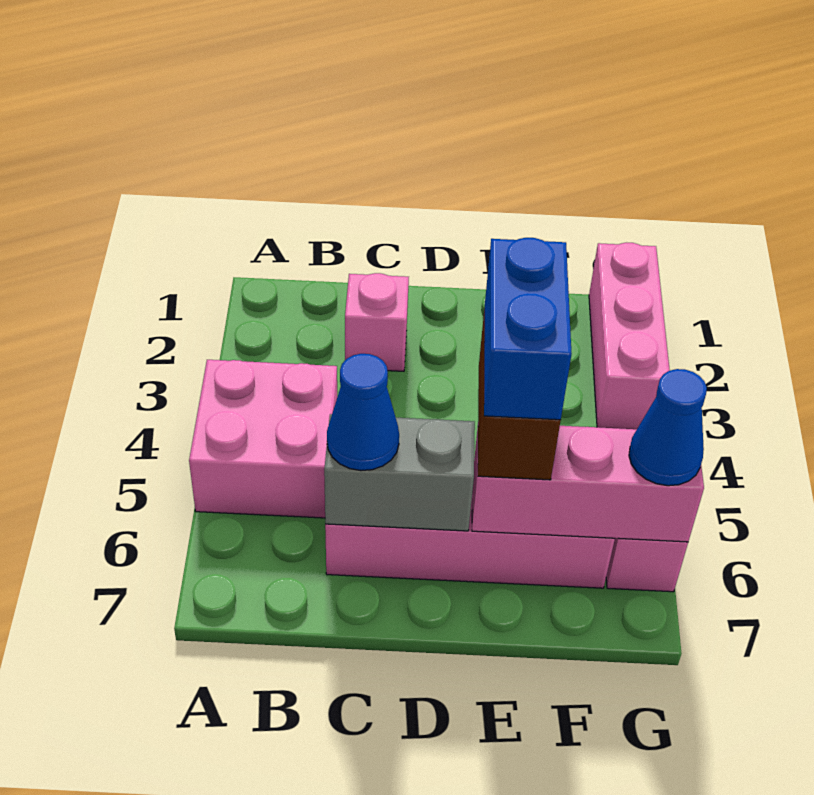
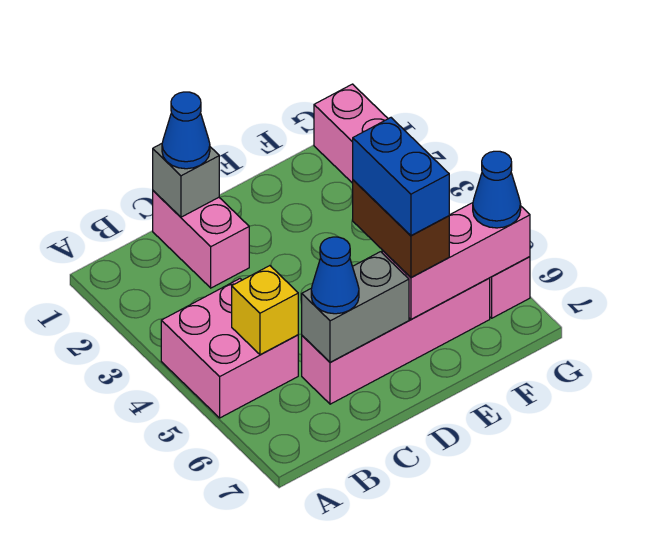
none -> yellow 1x1 brick [232,266,298,355]
none -> grey 1x1 brick [153,144,219,217]
none -> blue 1x1 cone [162,92,210,169]
pink 1x1 brick [345,273,409,371] -> pink 1x2 brick [153,191,249,288]

